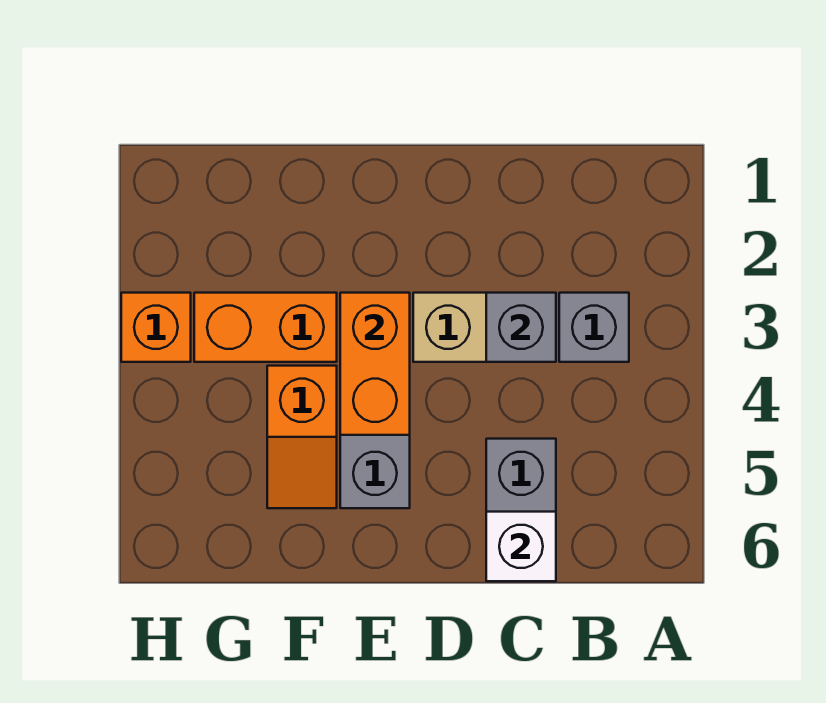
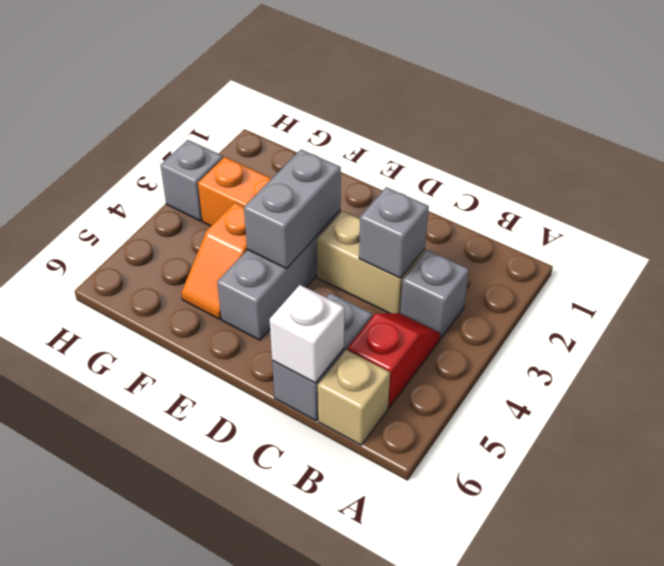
none -> red 1x2 slope [347,313,441,408]
none -> tan 1x1 brick [318,350,390,445]
orange 1x2 brick [340,293,410,435] -> grey 1x2 brick [244,150,341,269]
orange 1x1 brick [121,293,191,362] -> grey 1x1 brick [160,140,223,221]

